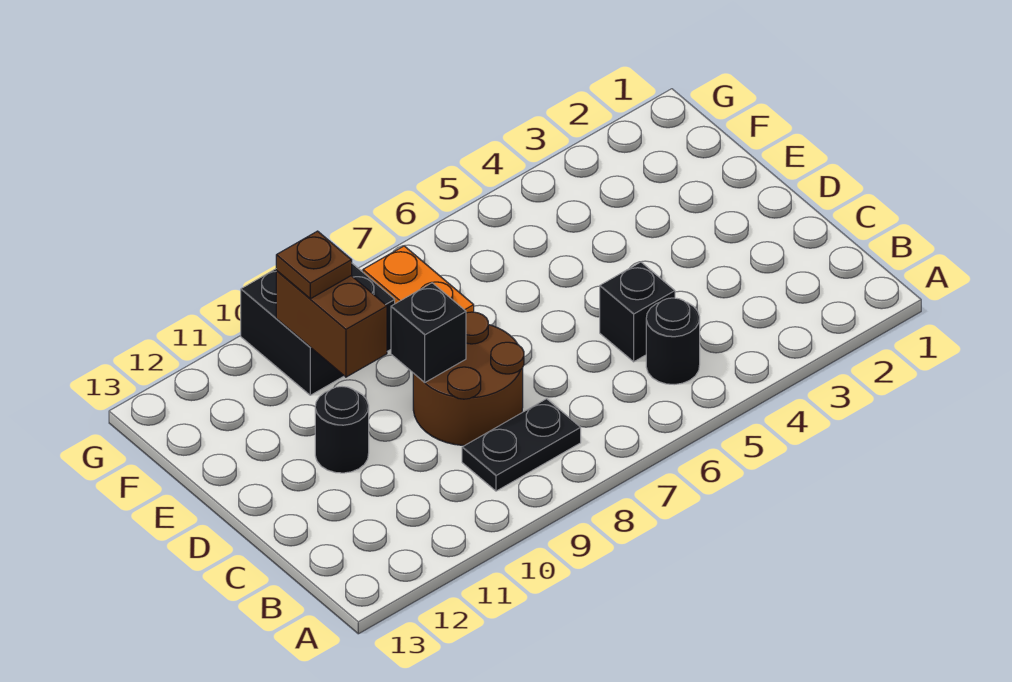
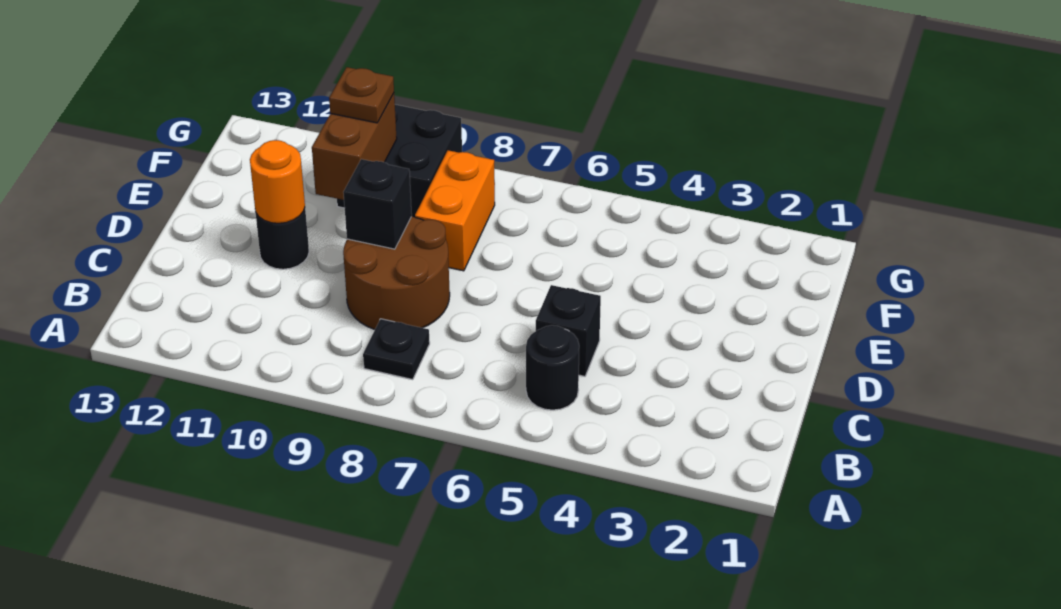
black 1x2 plate [462,399,581,491] -> black 1x1 plate [363,319,430,380]
none -> orange 1x1 round brick [250,140,305,223]

